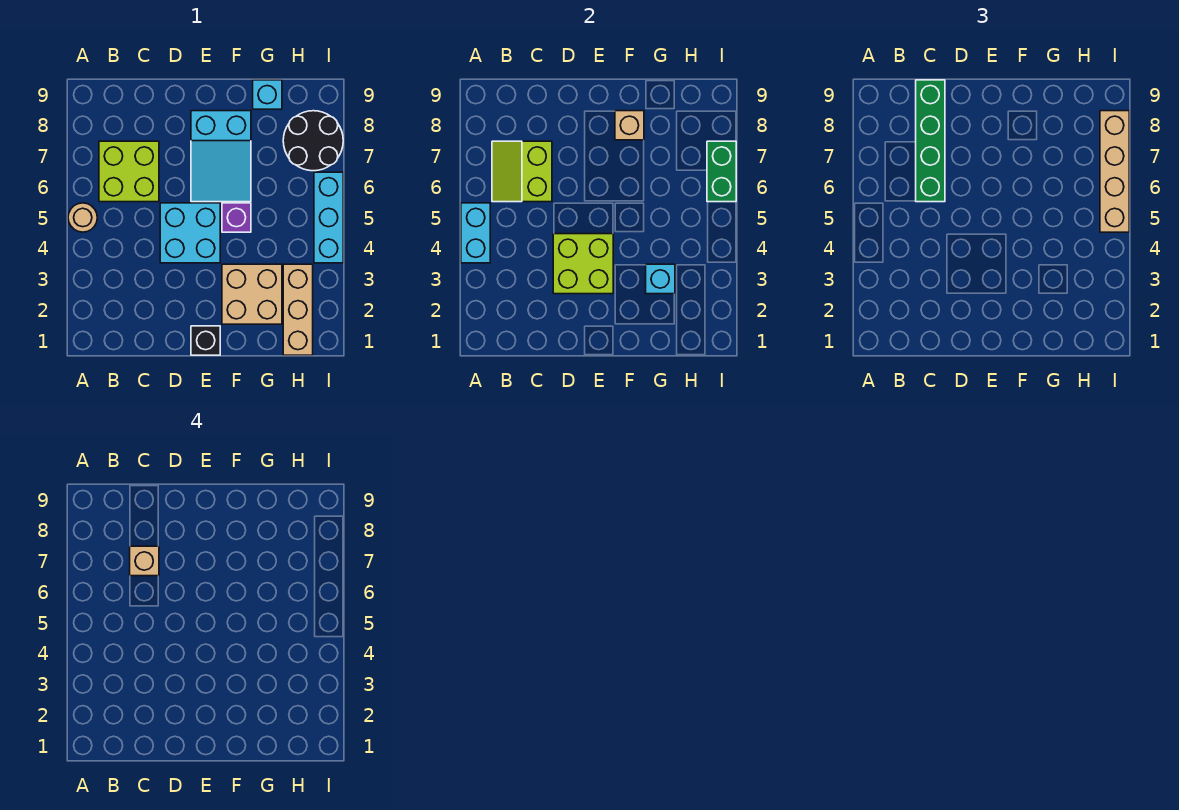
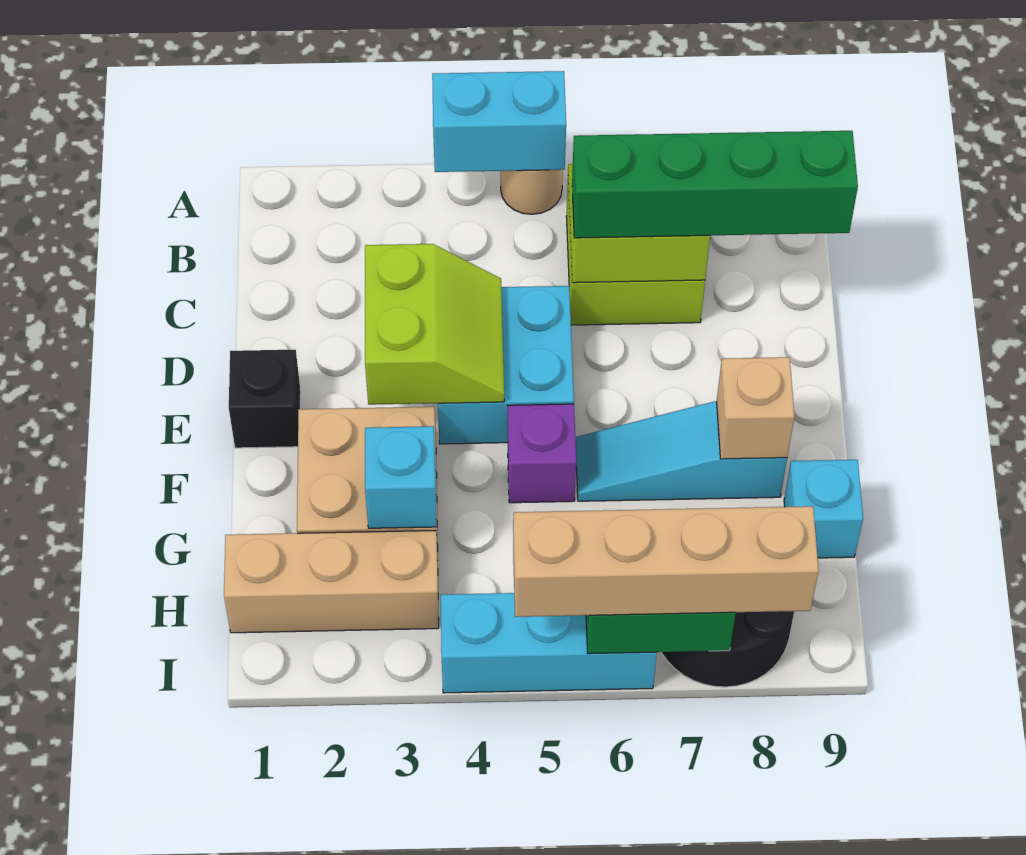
tan 1x1 brick [130,546,159,576] -> none
lime 2x2 brick [553,234,613,294] -> lime 2x2 slope [365,244,504,405]
cyan 2x3 slope [191,111,251,202] -> cyan 1x3 slope [576,401,787,501]

